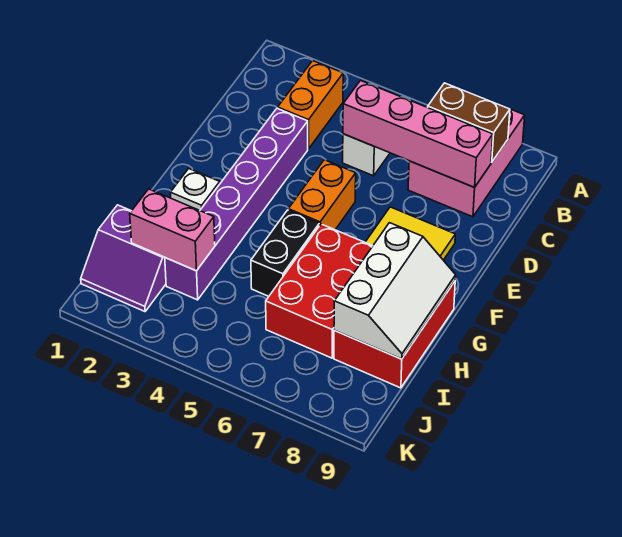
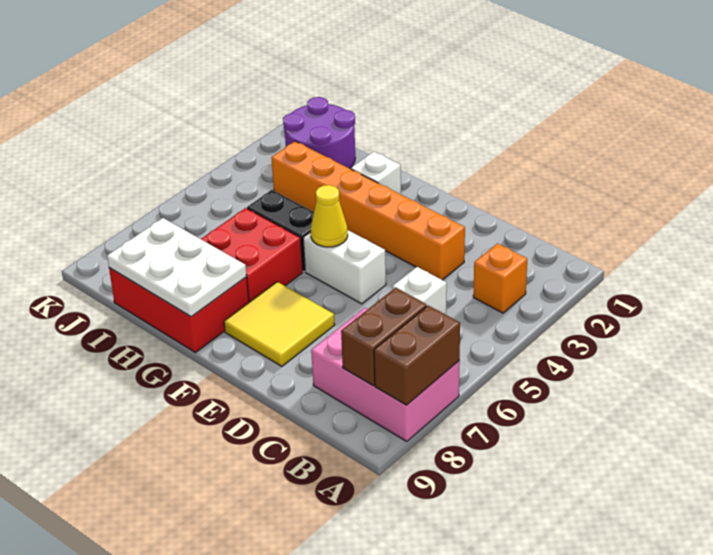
none -> brown 1x2 brick [374,305,460,405]
orange 1x2 brick [278,61,343,149] -> orange 1x1 brick [473,244,527,313]
pink 1x4 brick [343,81,493,187] -> none
purple 1x6 brick [165,108,308,300] -> orange 1x6 brick [271,141,465,280]
orange 1x2 brick [288,160,356,230] -> white 1x2 brick [303,230,386,304]
none -> yellow 1x1 cone [311,185,348,247]
red 2x3 brick [266,224,372,358] -> red 2x2 brick [201,208,303,302]
white 2x3 slope [334,223,456,359] -> white 2x3 plate [107,218,247,317]
purple 2x2 slope [81,205,166,312] -> purple 2x2 round brick [283,97,355,169]
pink 1x2 brick [130,189,215,271] -> none

